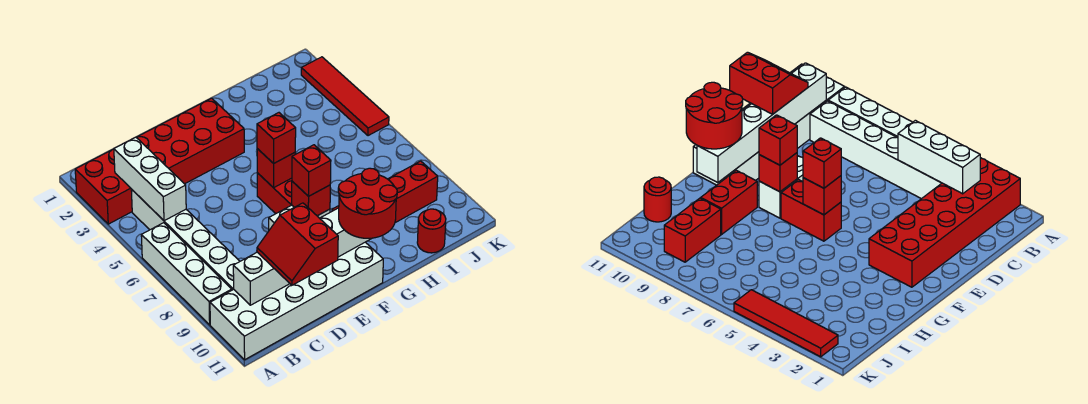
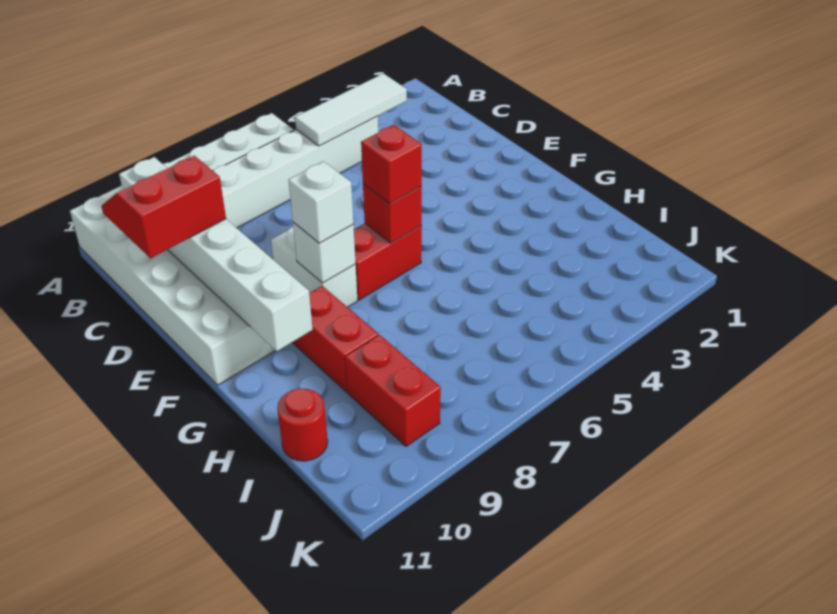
red 2x6 brick [75,98,244,224] -> none
white 1x3 brick [114,137,186,221] -> white 1x3 tile [295,73,407,146]
red 1x1 brick [292,181,330,216] -> white 1x1 brick [293,222,356,283]
red 1x1 brick [292,145,331,196] -> white 1x1 brick [289,161,353,243]
red 2x2 round brick [338,168,397,238] -> none
red 1x4 tile [301,57,389,136] -> none

